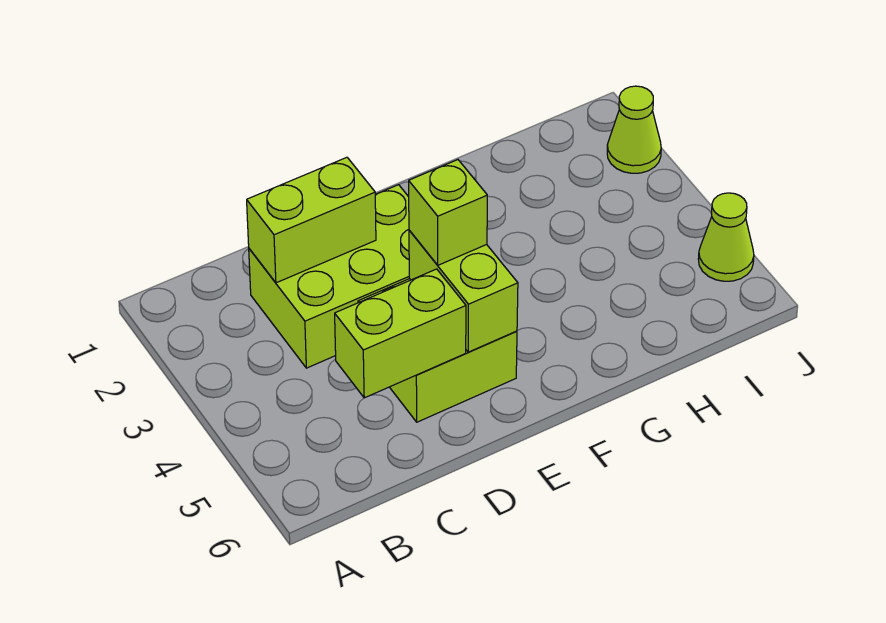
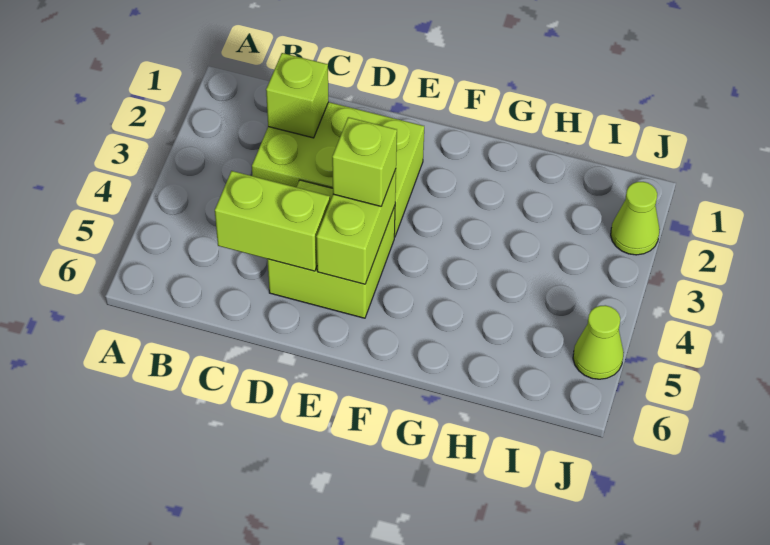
lime 1x2 brick [247,157,376,283] -> lime 1x1 brick [266,53,329,138]

